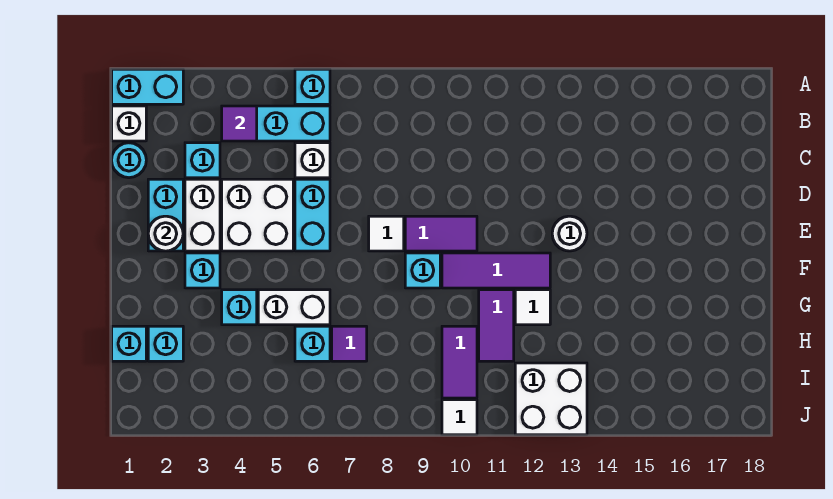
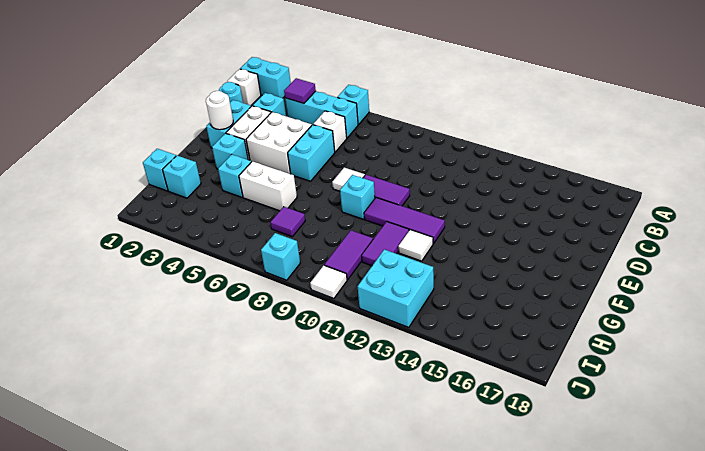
white 1x1 round brick [552,216,587,251] -> none
cyan 1x1 brick [295,326,330,361] -> cyan 1x1 brick moved to [261,233,300,280]
white 2x2 brick [515,363,587,435] -> cyan 2x2 brick [358,249,434,327]

